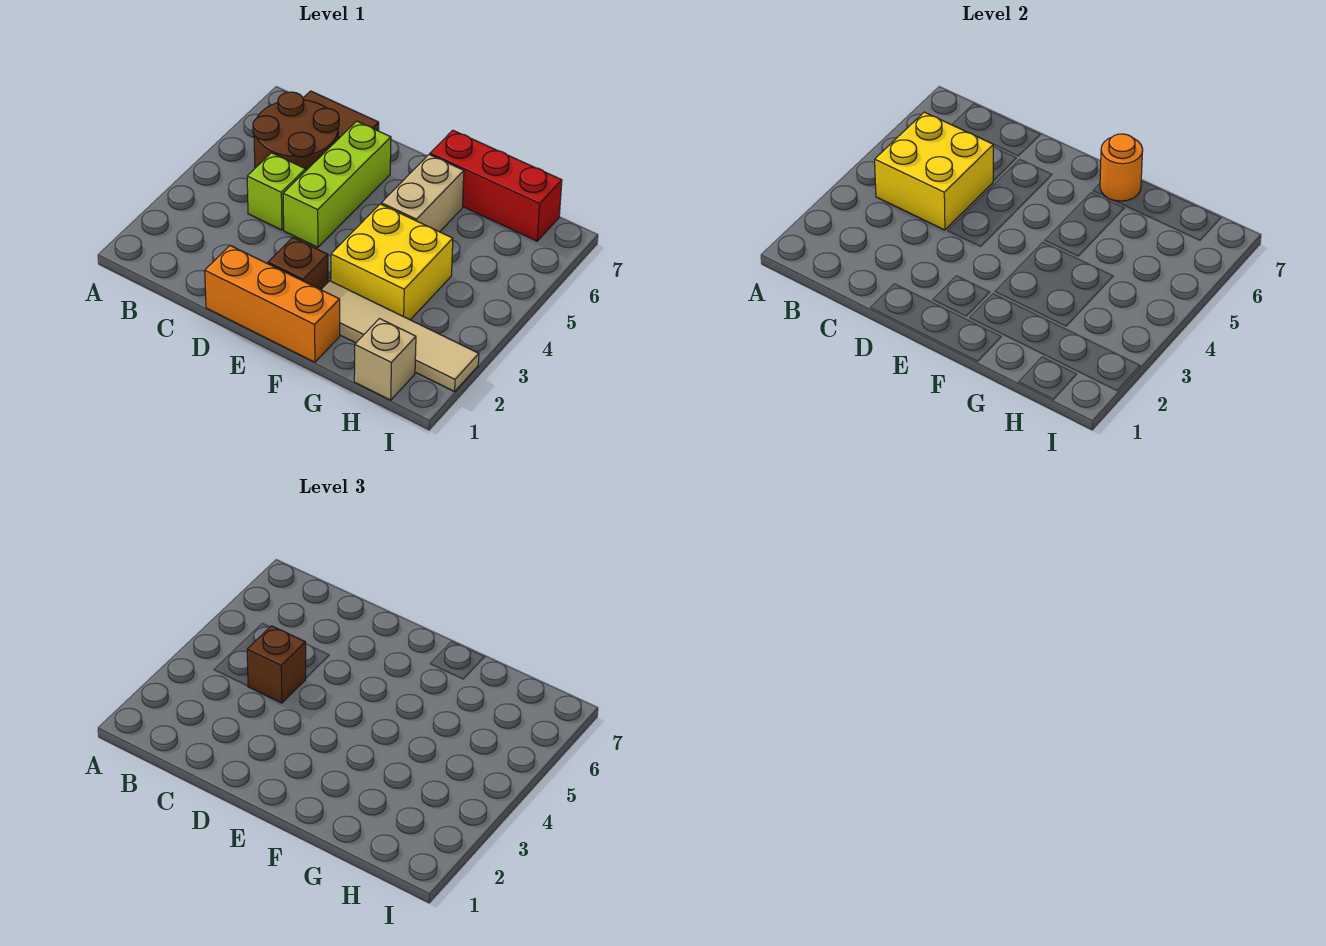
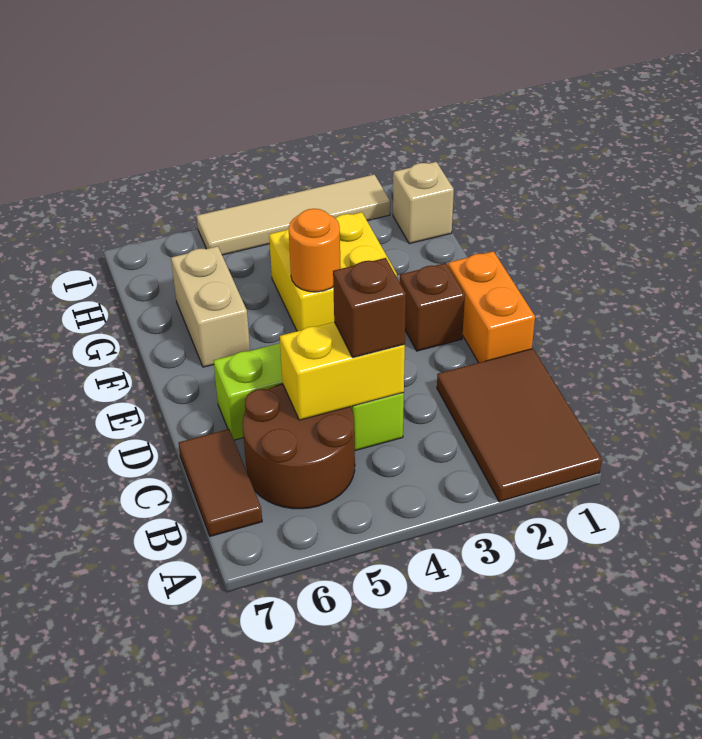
none -> brown 2x3 tile [437,349,602,502]
yellow 2x2 brick [875,112,993,230] -> yellow 1x2 brick [280,322,405,420]
orange 1x3 brick [205,246,340,362] -> orange 1x2 brick [448,251,535,363]
tan 1x4 tile [321,281,479,392] -> tan 1x4 tile turned to [197,174,390,255]
tan 1x2 brick [381,155,464,232] -> tan 1x2 brick turned to [171,246,250,367]
red 1x3 brick [430,130,562,241] -> none
orange 1x1 round brick [1100,134,1143,201] -> orange 1x1 round brick moved to [289,209,341,292]

